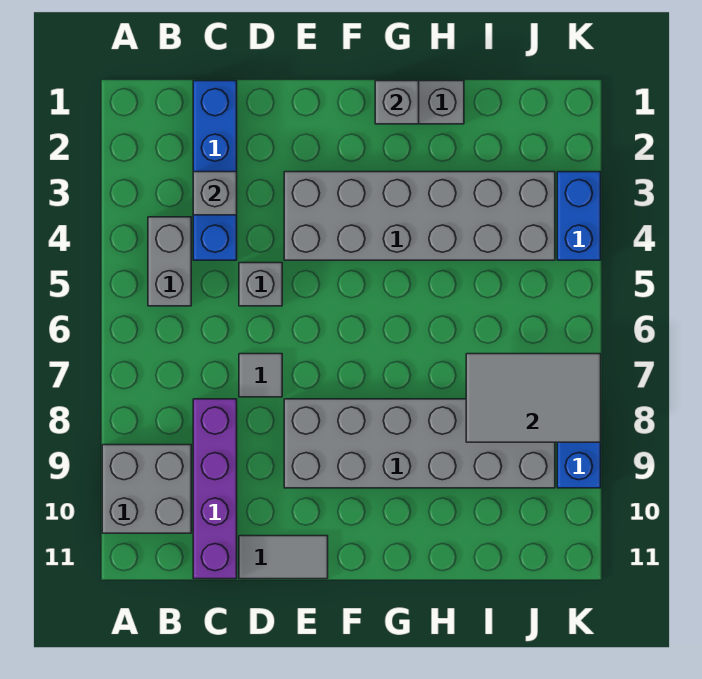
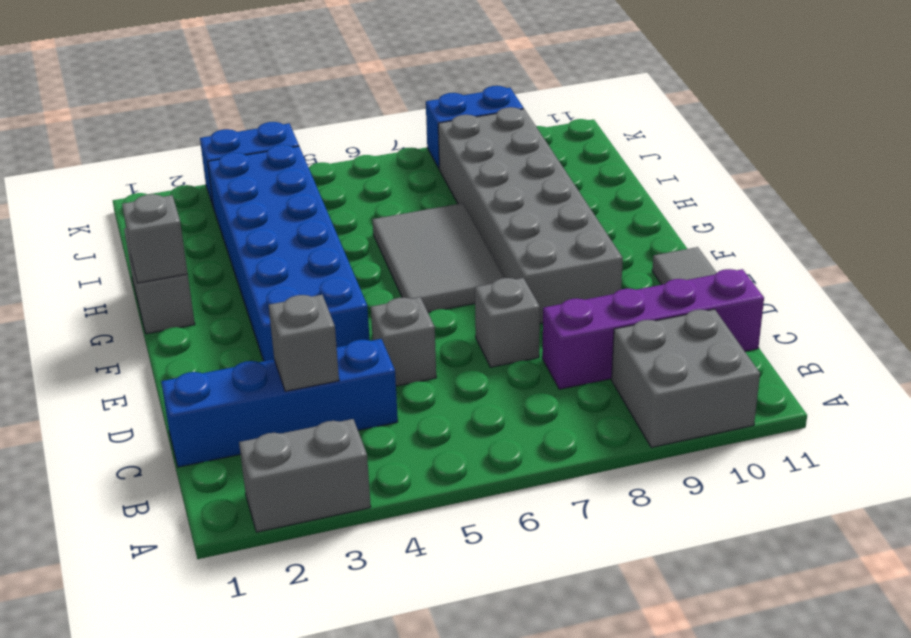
grey 1x2 brick [148,217,191,306] -> grey 1x2 brick moved to [239,419,371,532]
grey 1x1 tile [239,354,282,397] -> grey 1x1 brick [475,278,540,367]
grey 2x6 brick [284,172,555,260] -> blue 2x6 brick [208,145,370,361]
grey 2x3 tile [466,354,601,442] -> grey 2x3 tile moved to [372,203,504,312]

